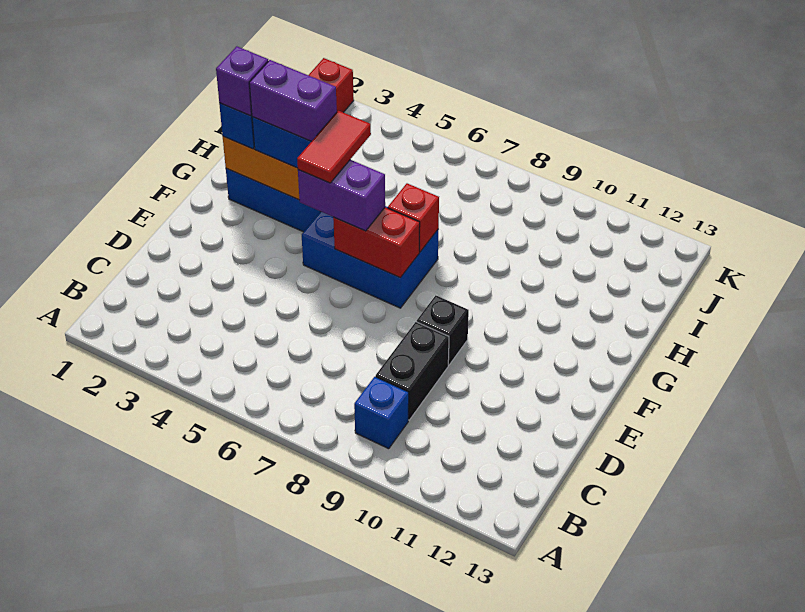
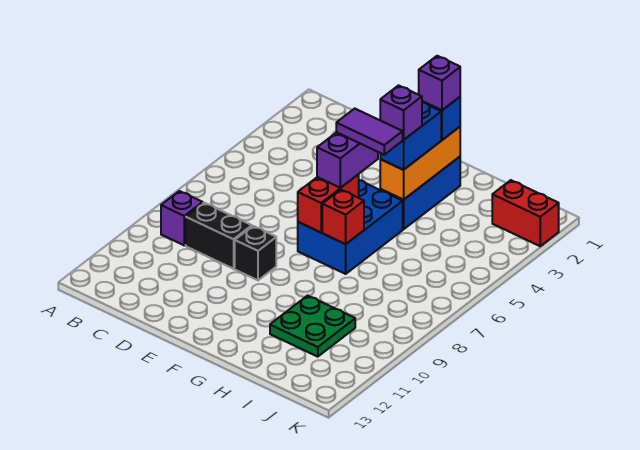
blue 1x1 brick [354,377,409,449] -> purple 1x1 brick [161,191,203,245]
red 1x2 tile [297,111,371,183] -> purple 1x2 tile [336,109,403,155]
purple 1x2 brick [249,60,337,141] -> purple 1x1 brick [380,85,422,140]
none -> green 2x2 plate [270,296,355,357]

